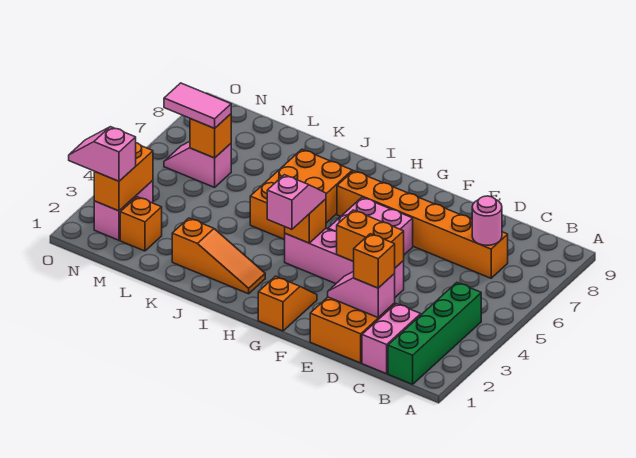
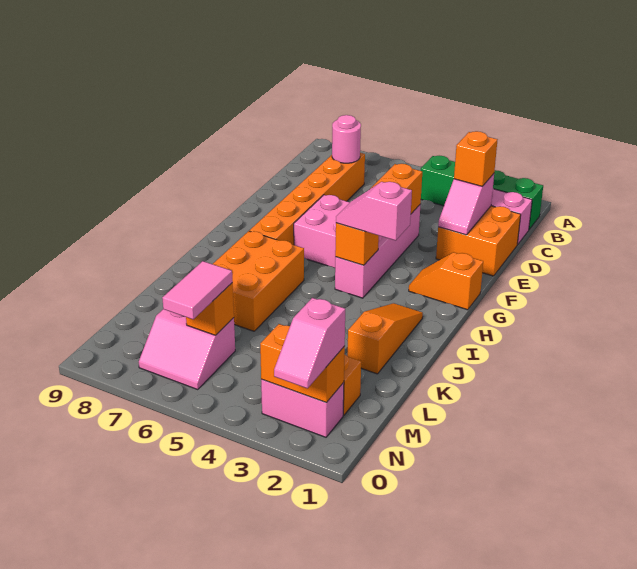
orange 2x3 brick [250,149,352,240] -> orange 2x3 brick turned to [213,231,304,331]
pink 1x2 slope [164,142,231,187] -> pink 2x2 slope [139,309,235,389]

